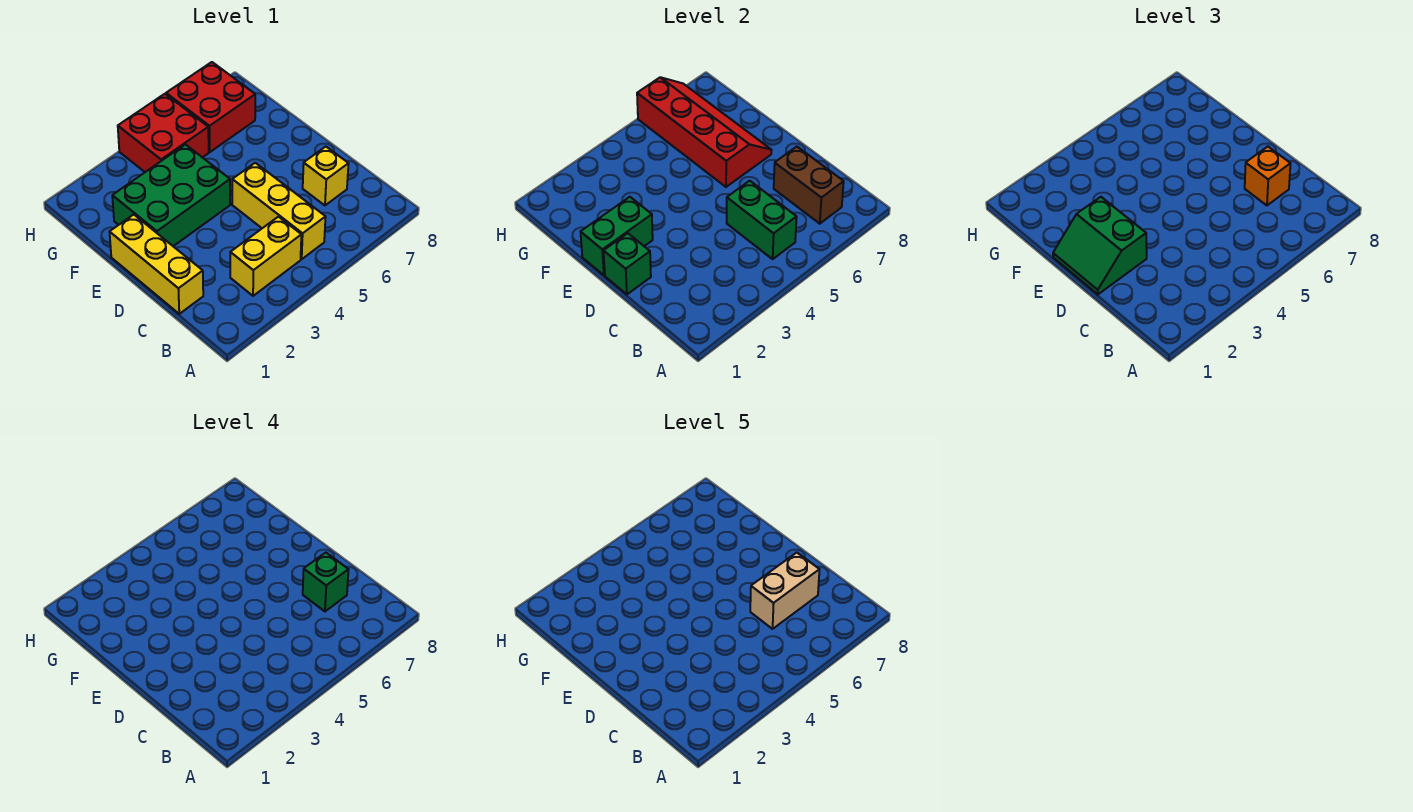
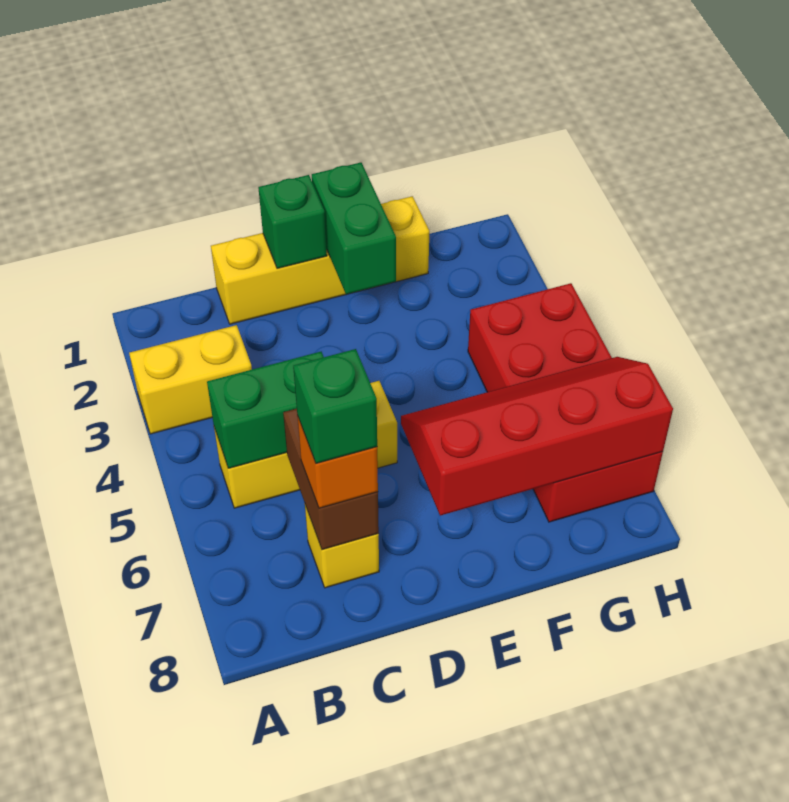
yellow 1x2 brick [230,217,301,296] -> yellow 1x2 brick turned to [129,325,252,434]
brown 1x2 brick [774,147,844,224] -> brown 1x2 brick turned to [283,409,379,550]
yellow 1x3 brick [110,215,203,314] -> yellow 1x4 brick [211,196,429,324]
tan 1x2 brick [750,553,820,629] -> none
green 2x2 slope [1053,197,1147,294] -> none
green 2x3 brick [112,144,230,246] -> none
red 2x4 slope [637,77,772,187] -> red 2x4 slope turned to [401,357,673,516]

